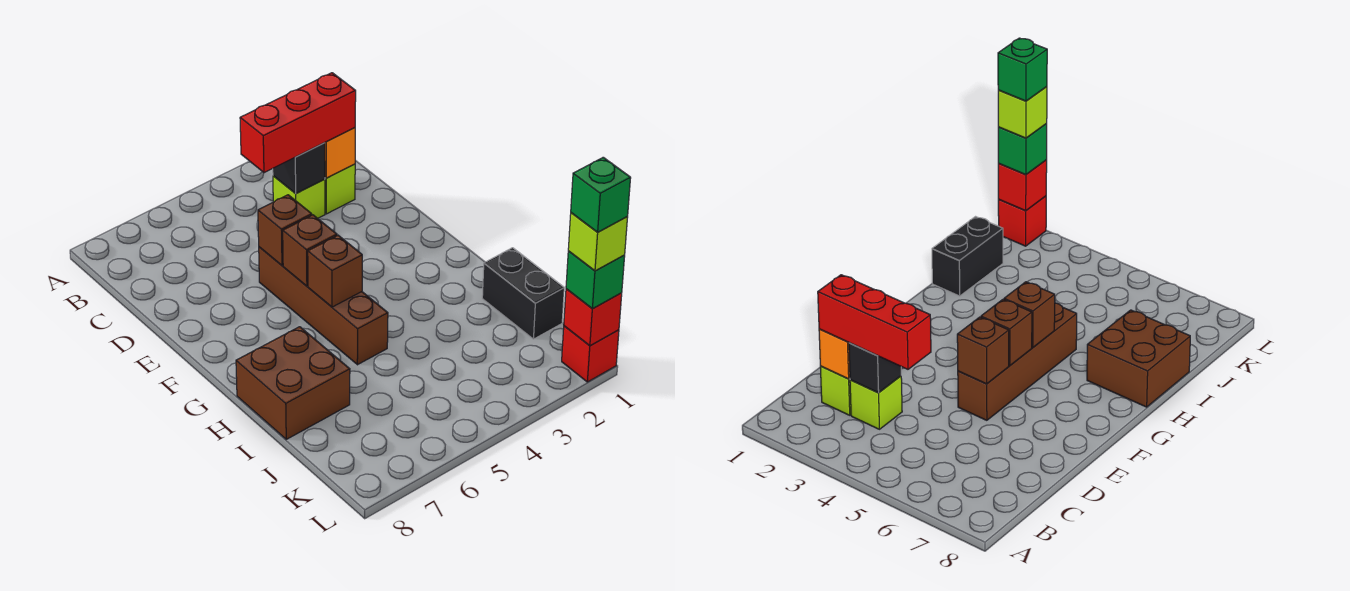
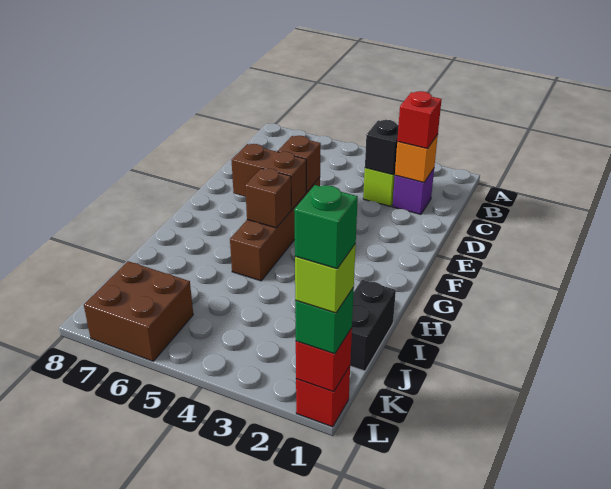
lime 1x1 brick [325,164,355,214] -> purple 1x1 brick [393,169,434,214]
red 1x3 brick [240,73,356,173] -> red 1x1 brick [397,91,442,149]
brown 1x1 brick [283,215,337,286] -> brown 1x2 brick [232,144,306,209]
brown 2x2 brick [236,327,350,439] -> brown 2x2 brick moved to [84,261,193,361]

